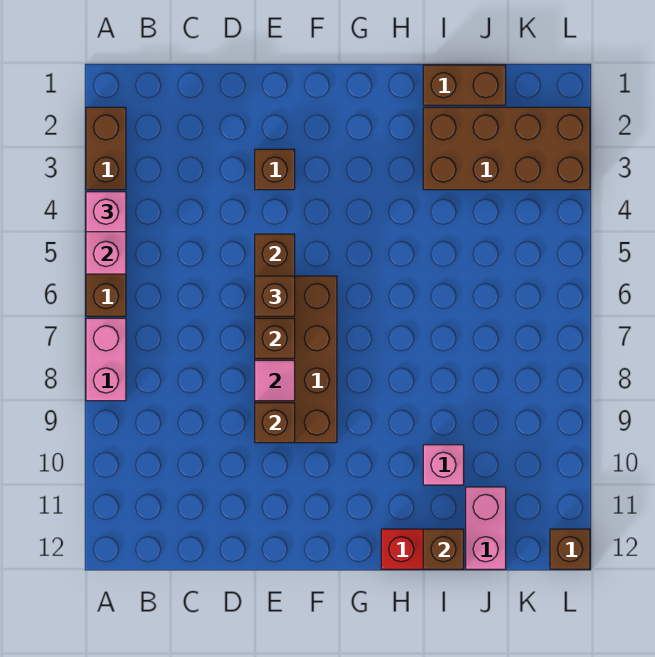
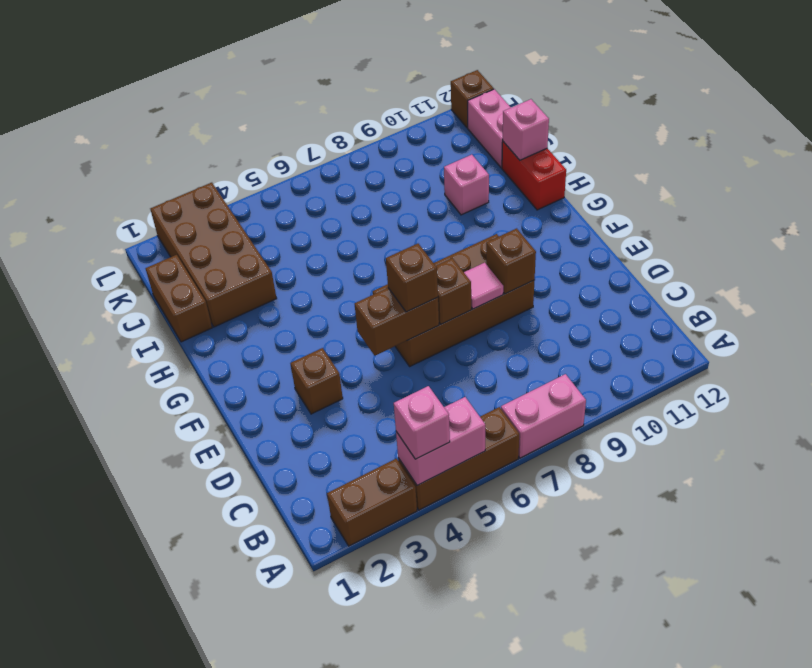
brown 1x1 brick [423,529,464,569] -> pink 1x1 brick [503,99,549,160]
pink 1x2 brick [466,487,506,569] -> pink 1x2 brick turned to [468,89,511,168]

